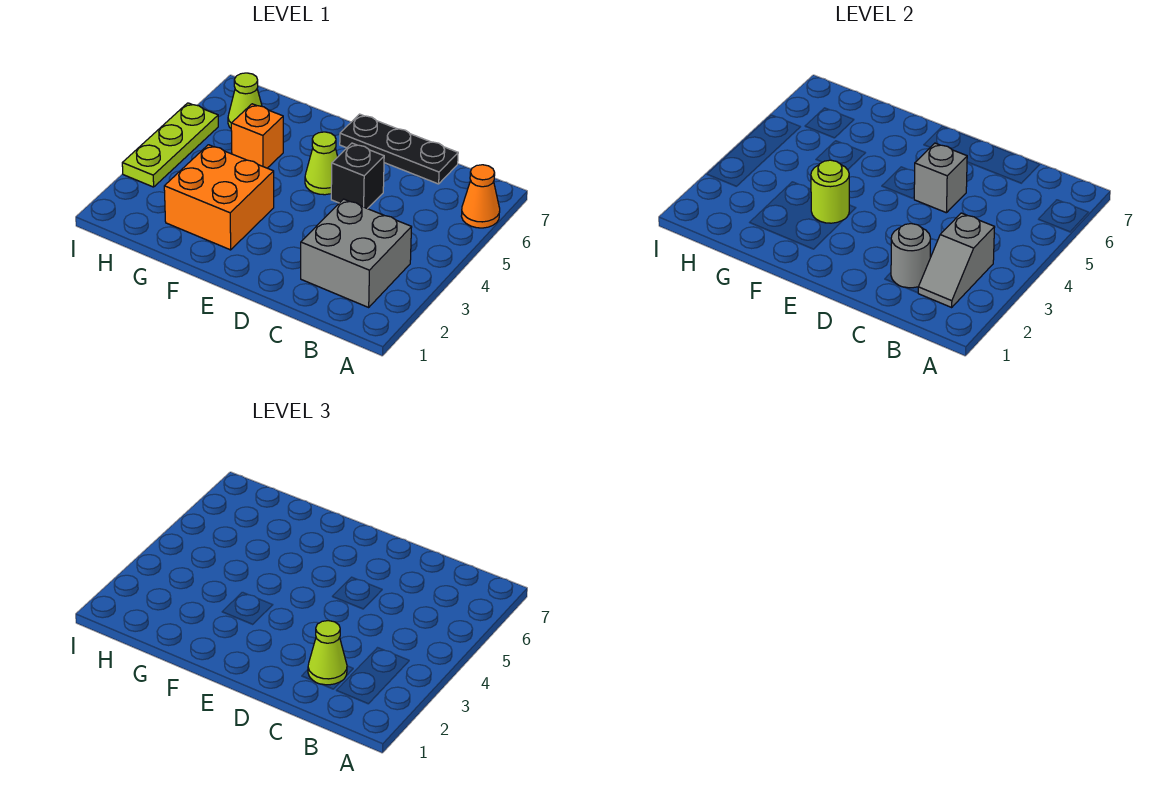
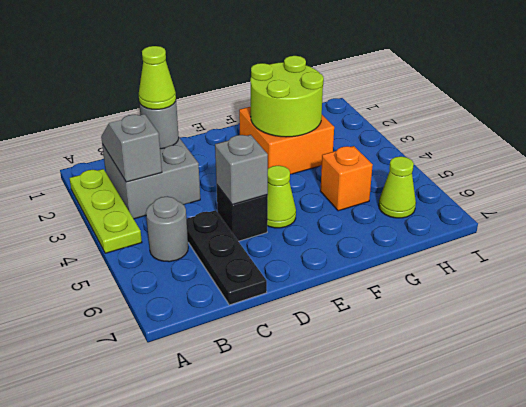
orange 1x1 cone [461,165,500,228] -> none
none -> grey 1x1 round brick [146,196,188,262]
black 1x3 plate [340,114,458,184] -> black 1x3 plate turned to [187,210,267,305]
lime 1x1 round brick [811,160,849,223] -> lime 2x2 round brick [250,56,324,137]
lime 1x3 plate [122,103,218,187] -> lime 1x3 plate moved to [69,169,142,253]

